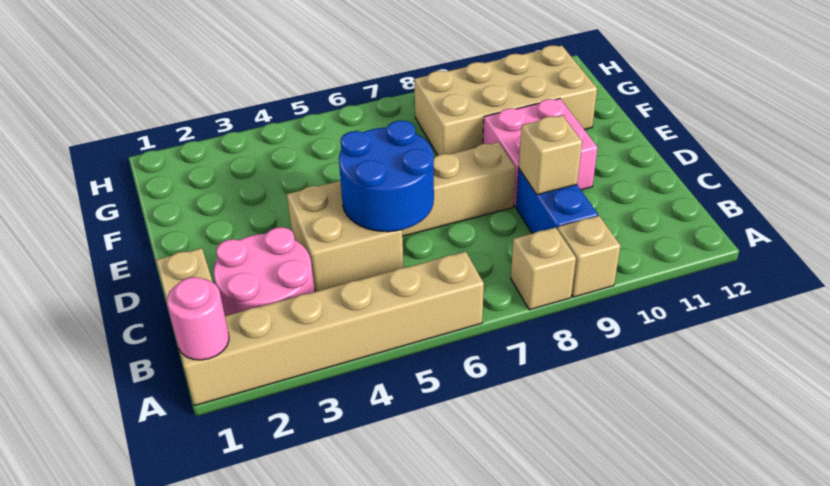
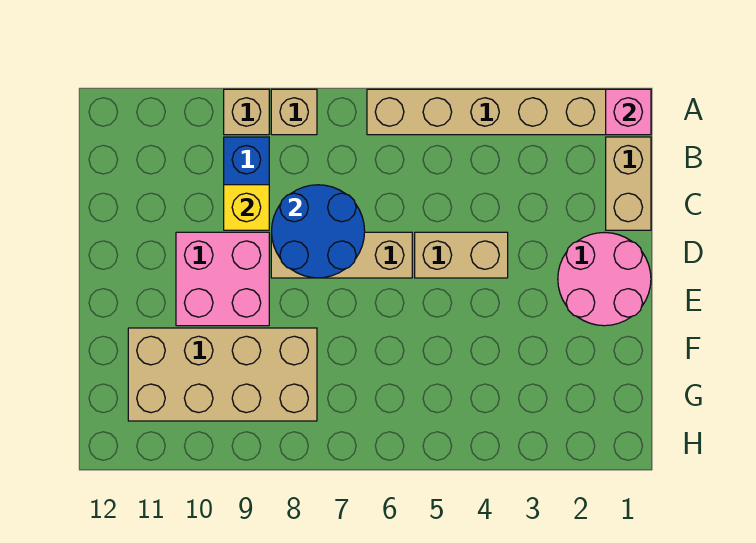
pink 1x1 round brick [167,277,229,360] -> pink 1x1 brick [606,89,651,135]
pink 2x2 round brick [214,227,315,316] -> pink 2x2 round brick moved to [558,232,651,326]
tan 2x2 brick [287,181,404,292] -> tan 1x2 brick [415,232,508,278]
blue 2x2 round brick [339,121,434,232] -> blue 2x2 round brick moved to [271,185,365,278]
tan 1x1 brick [519,115,582,195] -> yellow 1x1 brick [224,185,269,230]

